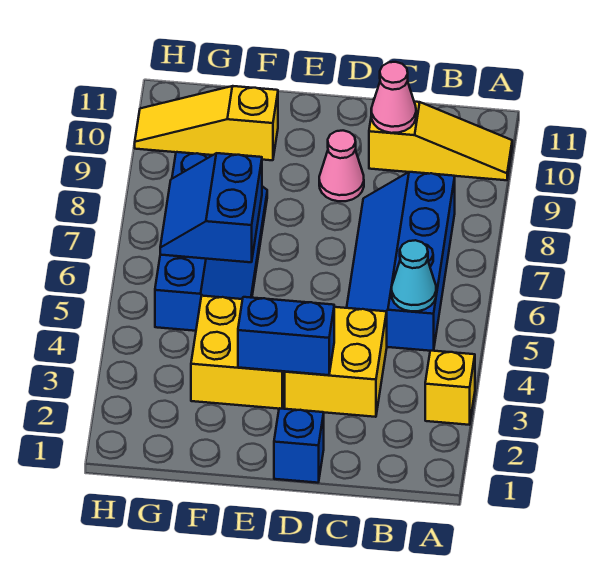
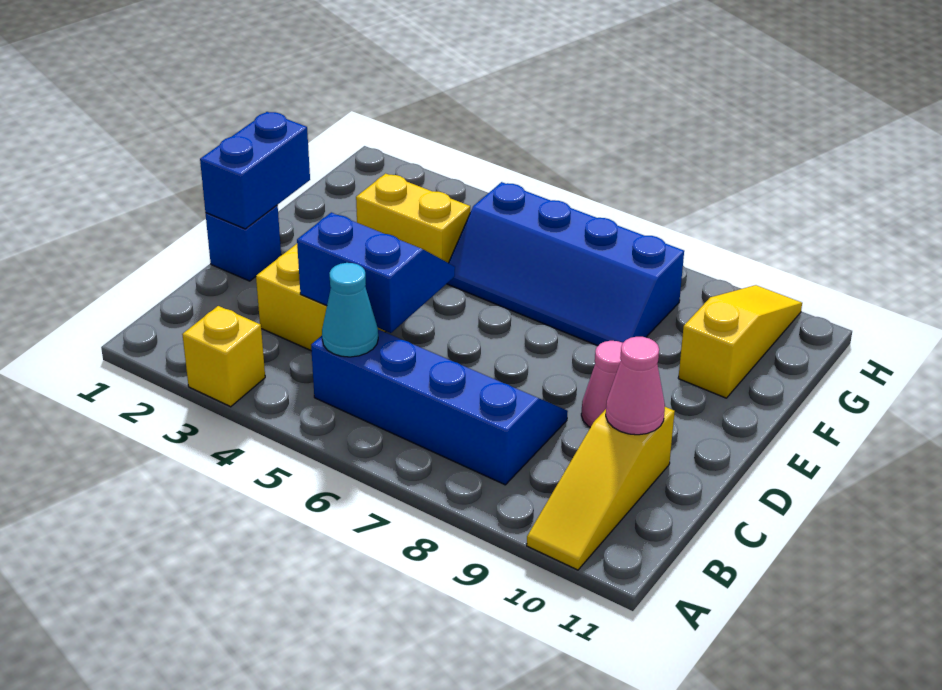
blue 1x2 brick [238,297,334,375] -> blue 1x2 brick moved to [200,112,310,229]
yellow 2x2 brick [191,296,285,409] -> yellow 1x2 brick [356,174,470,263]
blue 2x2 slope [160,153,262,262] -> blue 2x2 slope moved to [297,212,455,333]

